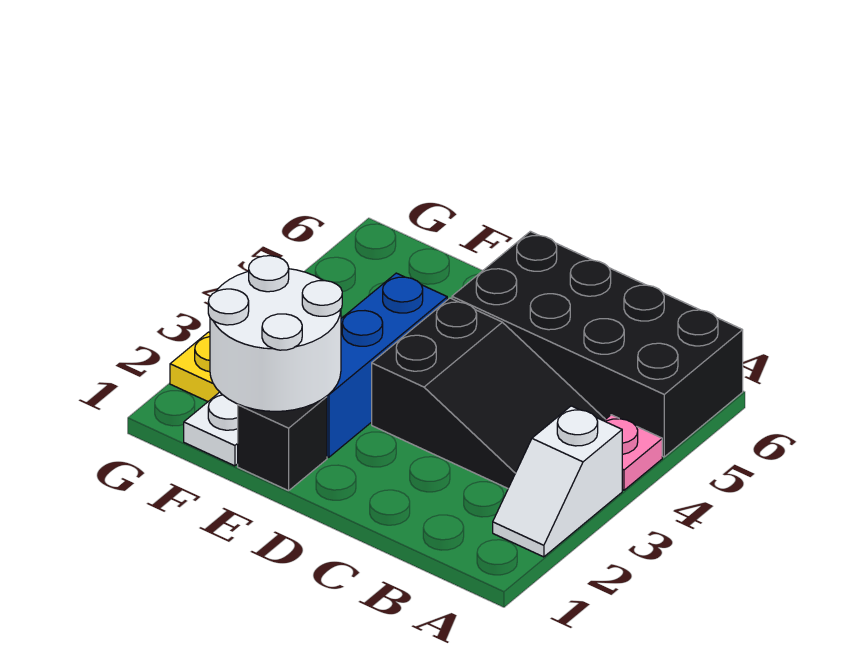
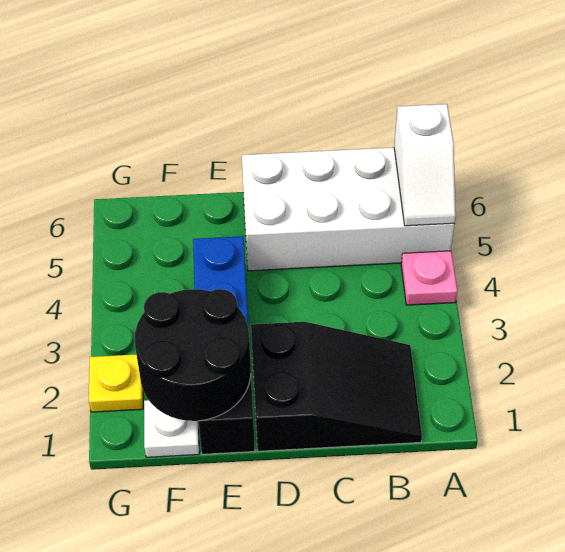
white 1x2 slope [493,406,622,557] -> white 1x2 slope moved to [394,104,456,226]
black 2x4 brick [452,231,743,457] -> white 2x4 brick [242,147,454,271]
black 2x3 slope [372,298,605,488] -> black 2x3 slope moved to [251,322,422,451]
white 2x2 round brick [208,256,342,411] -> black 2x2 round brick [135,289,251,421]

